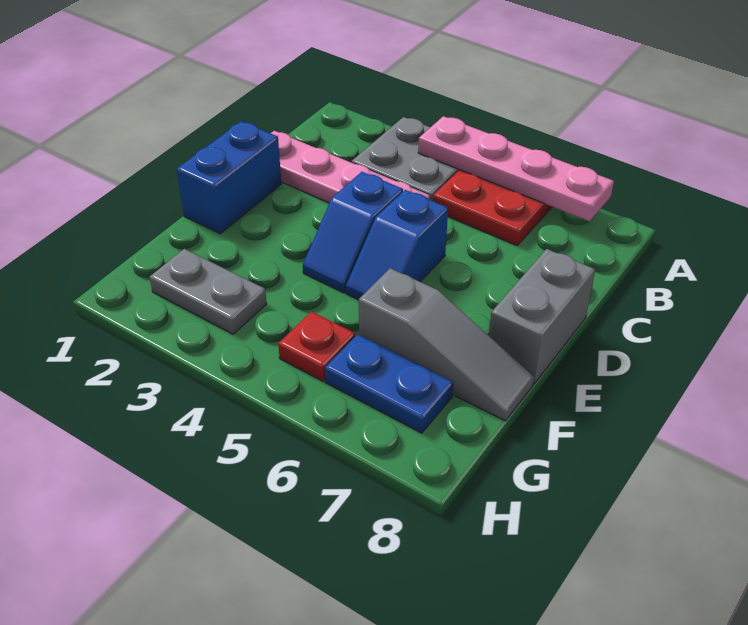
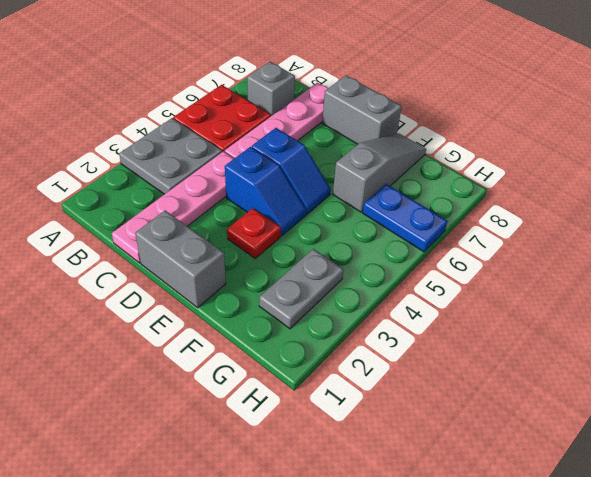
pink 1x4 plate [418,116,614,221] -> pink 1x4 plate moved to [225,83,328,158]
none -> grey 1x1 brick [247,62,295,116]
blue 1x2 brick [177,121,282,234] -> grey 1x2 brick [135,211,226,308]
red 1x1 plate [278,312,355,381] -> red 1x1 plate moved to [227,208,281,258]
blue 1x2 plate [325,334,453,433] -> blue 1x2 plate turned to [363,184,448,252]

